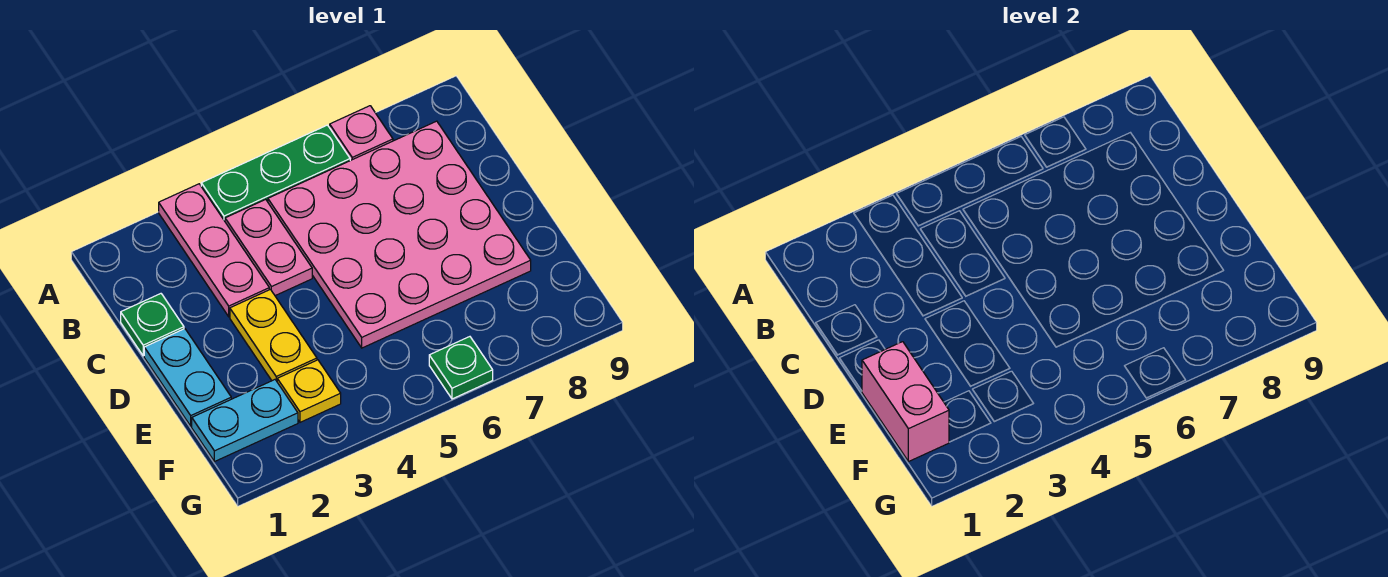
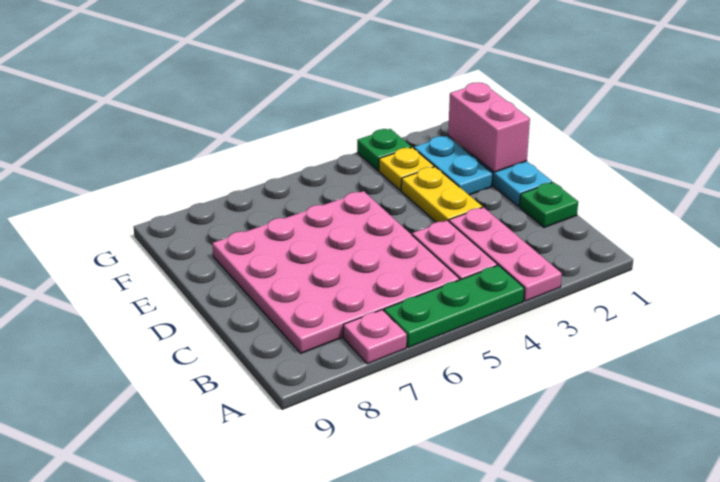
cyan 1x2 plate [192,380,298,462] -> cyan 1x2 plate turned to [414,136,493,195]
green 1x1 plate [429,337,493,399] -> green 1x1 plate moved to [357,129,411,171]

